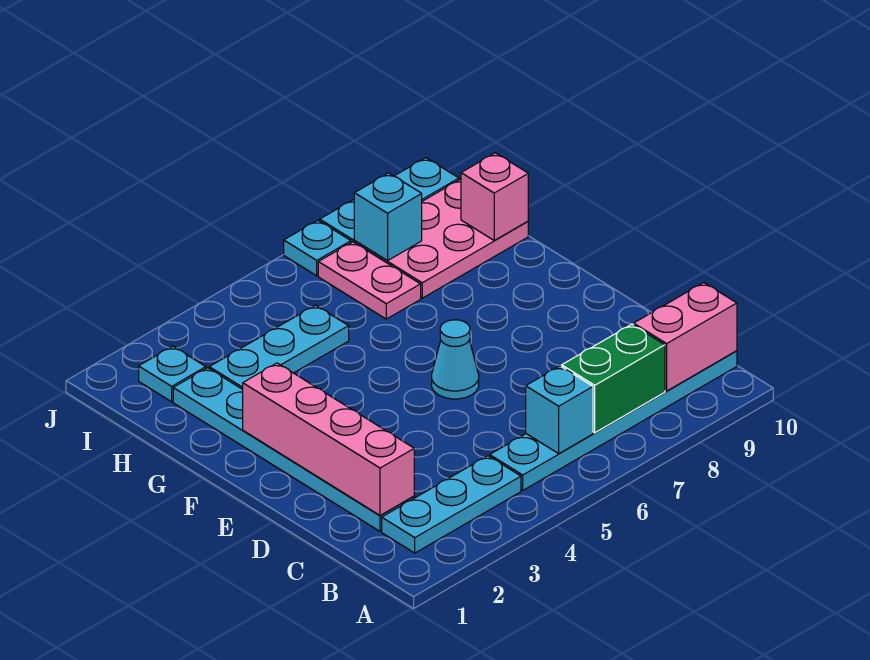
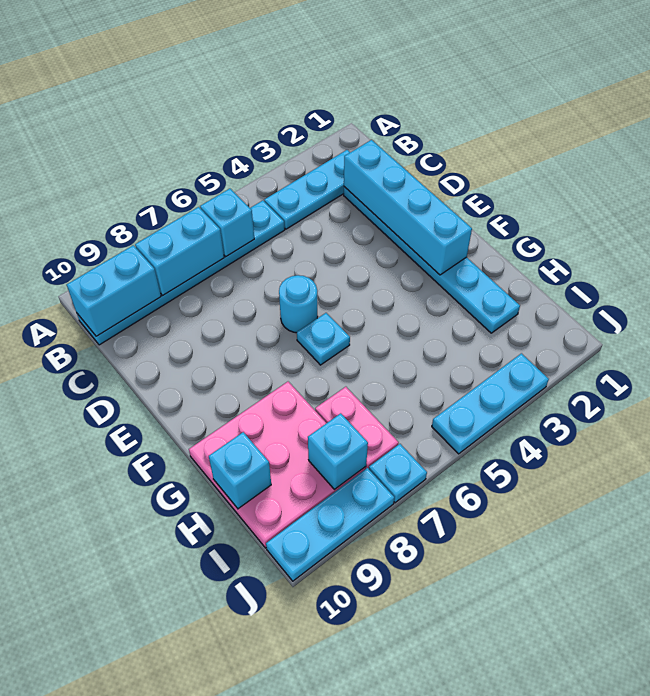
green 1x2 brick [562,324,665,433] -> cyan 1x2 brick [135,207,224,296]
pink 1x2 brick [634,283,737,391] -> cyan 1x2 brick [67,245,161,336]
pink 1x4 brick [243,363,414,515] -> cyan 1x4 brick [344,140,472,275]
cyan 1x1 cone [432,320,479,399] -> cyan 1x1 round brick [279,275,318,333]
cyan 1x3 plate [209,305,349,389] -> cyan 1x3 plate moved to [432,353,549,454]
pink 2x3 plate [354,179,528,298] -> pink 3x3 plate [189,382,366,548]
pink 1x1 brick [461,153,528,241] -> cyan 1x1 brick [209,432,271,509]
cyan 1x1 plate [139,346,206,402] -> cyan 1x1 plate moved to [297,313,350,365]

